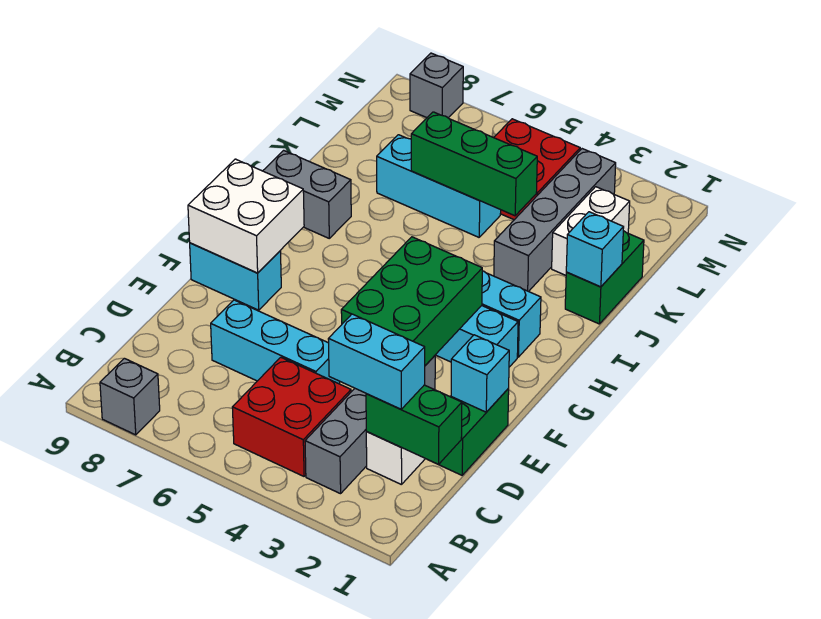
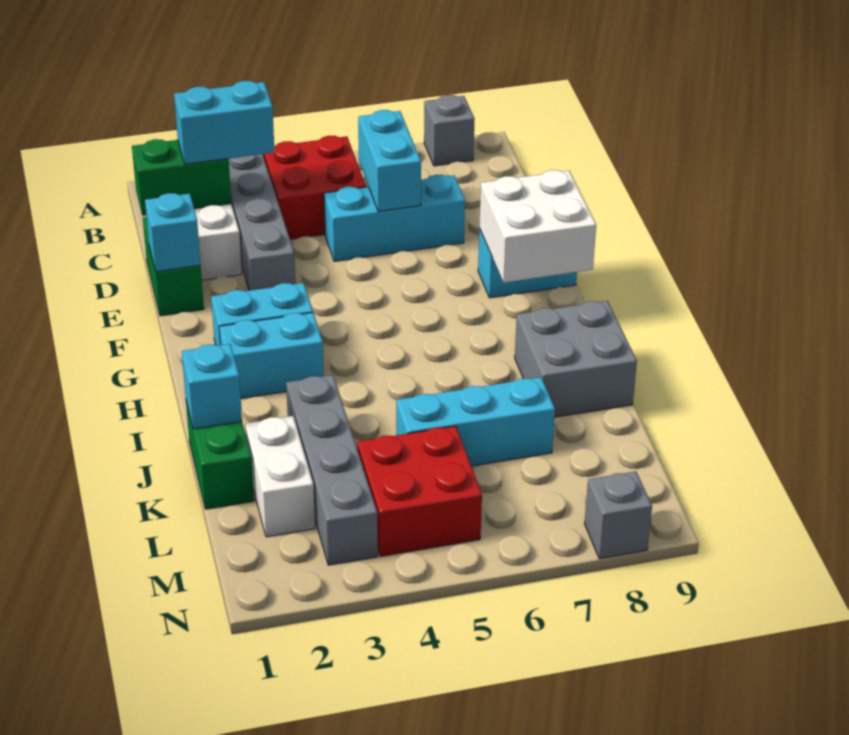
none -> cyan 1x2 brick [358,110,421,212]
green 2x3 brick [341,237,482,365] -> none
grey 1x2 brick [263,150,351,238] -> grey 2x2 brick [515,301,637,417]
green 1x3 brick [411,112,537,216] -> none

